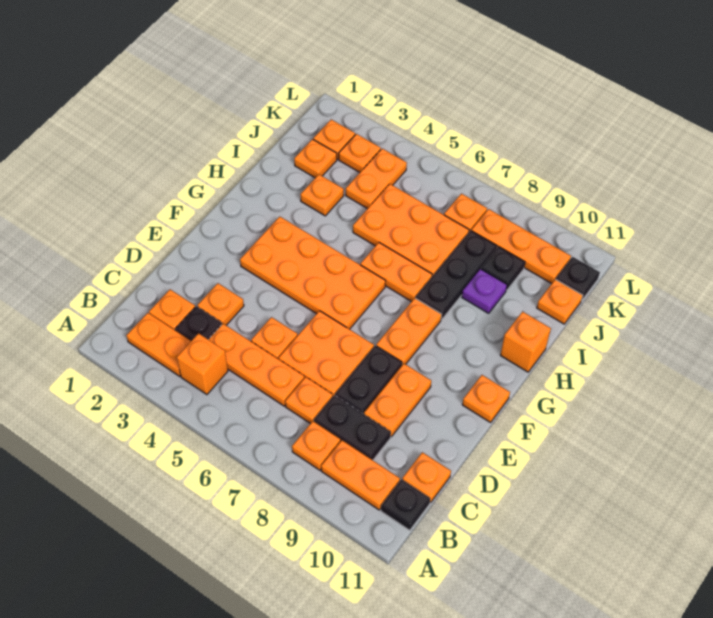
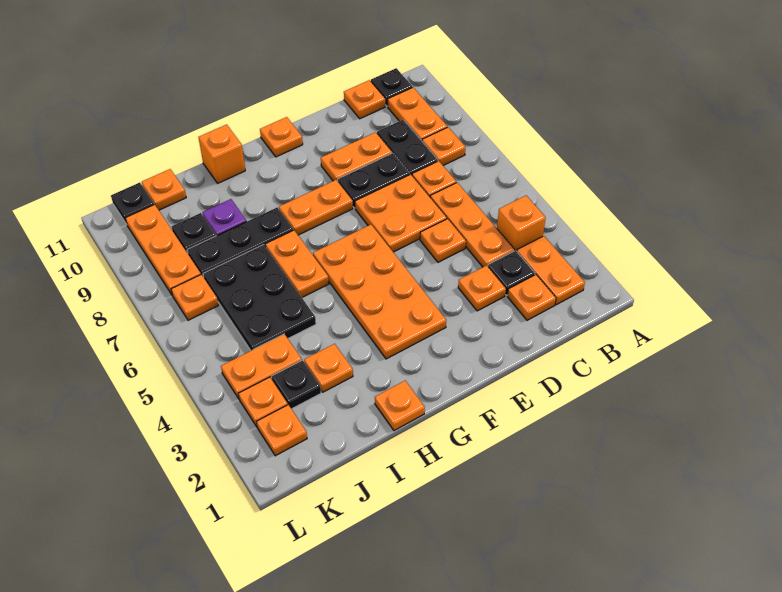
orange 2x3 plate [353,184,469,276] -> black 2x3 plate [203,245,316,350]
orange 1x1 plate [294,139,337,178] -> orange 1x1 plate moved to [375,381,425,431]
none -> black 1x1 plate [272,360,321,409]

